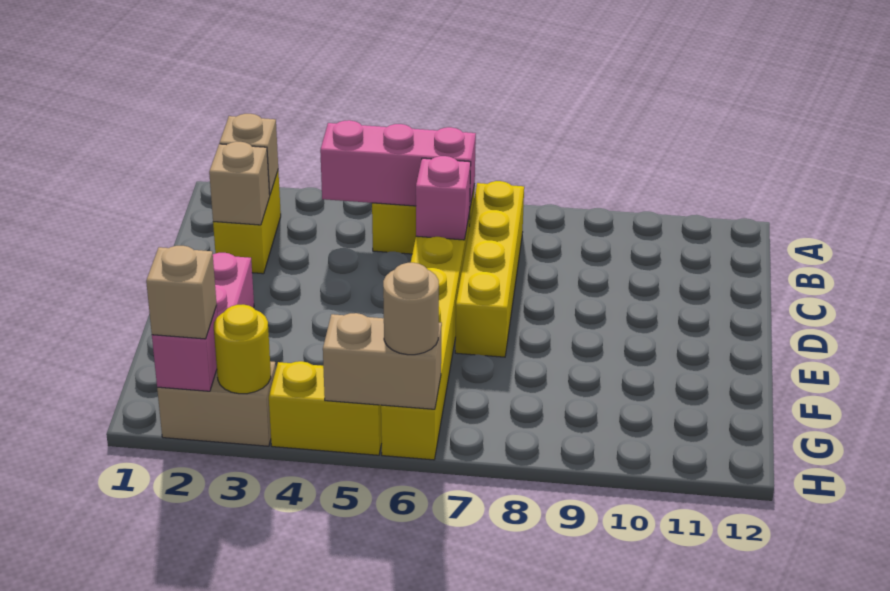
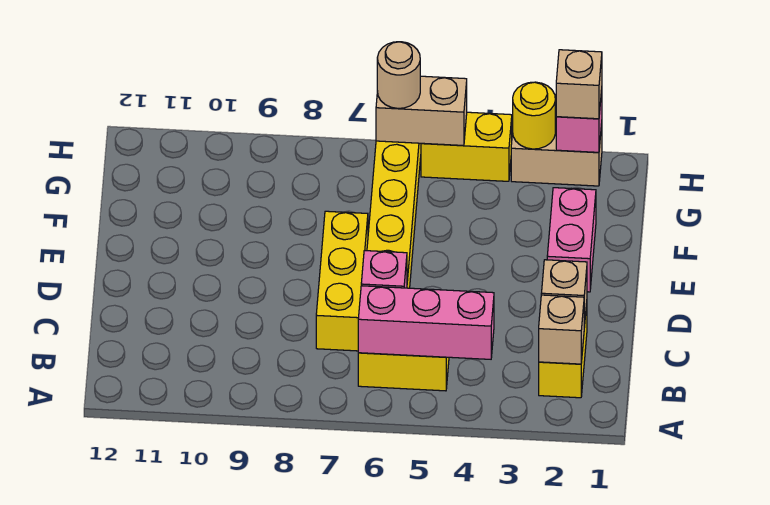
yellow 1x4 brick [455,181,524,357] -> yellow 1x3 brick [316,211,368,351]

